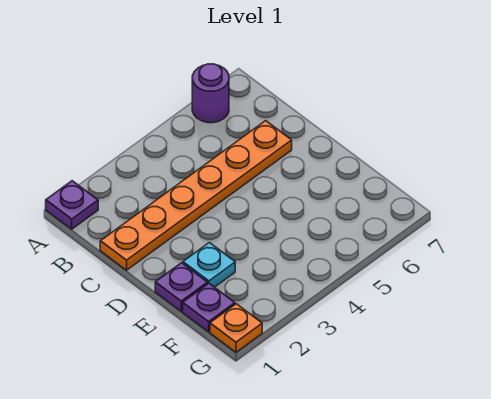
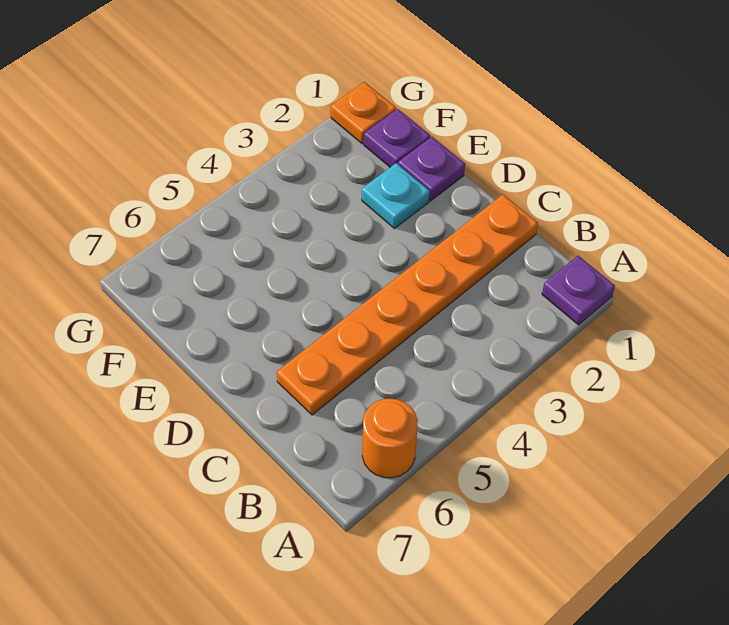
purple 1x1 round brick [192,64,229,123] -> orange 1x1 round brick [362,399,418,478]

